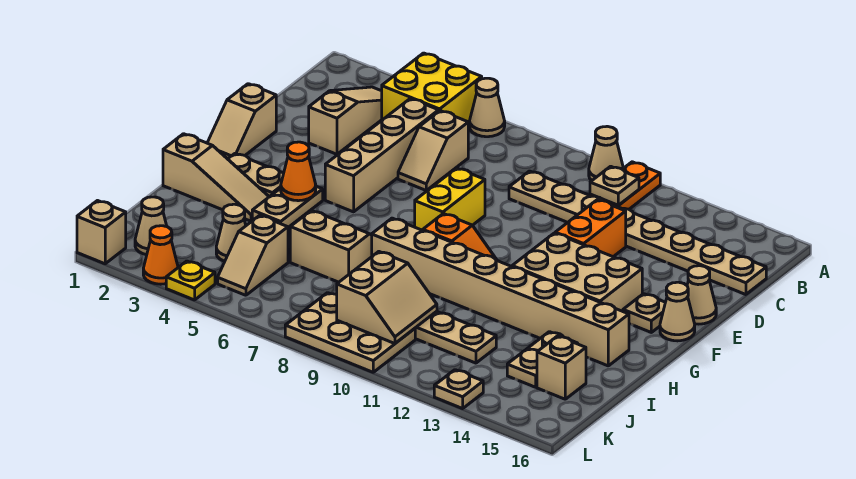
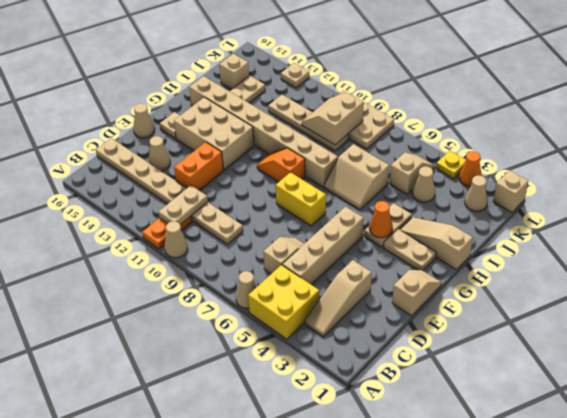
tan 1x1 plate [590,166,639,205] -> tan 1x2 plate [158,185,208,225]
yellow 1x2 brick [415,168,485,230] -> yellow 1x2 brick turned to [276,172,326,226]
tan 1x1 cone [660,282,695,341] -> tan 1x1 cone moved to [149,136,170,171]

